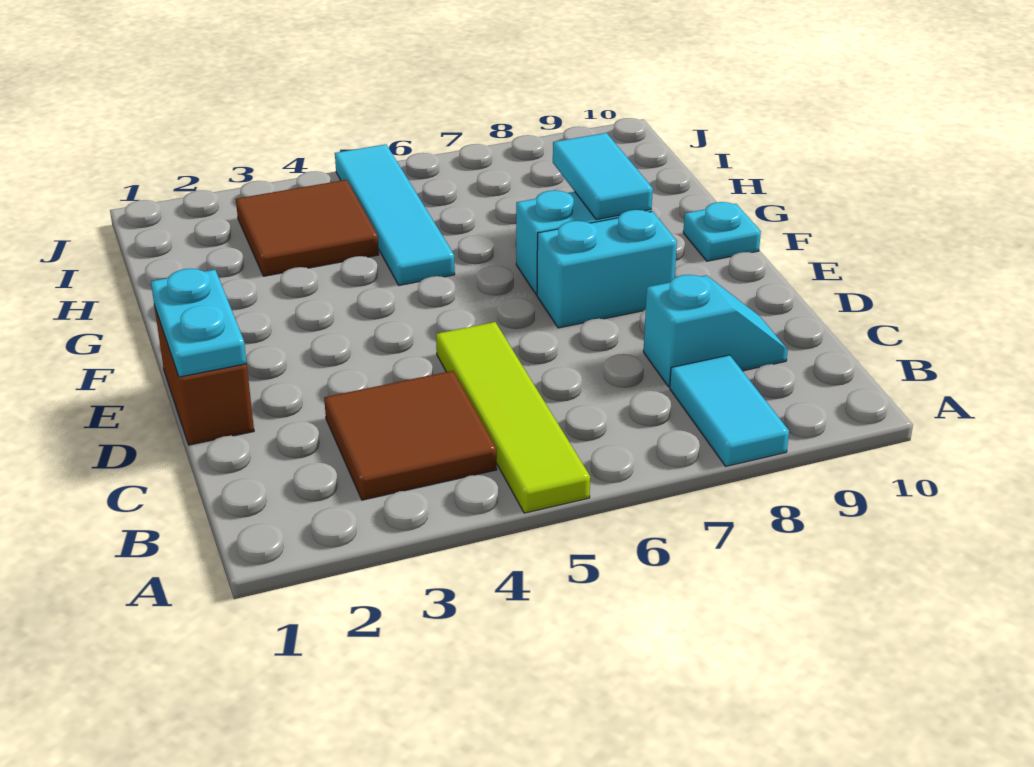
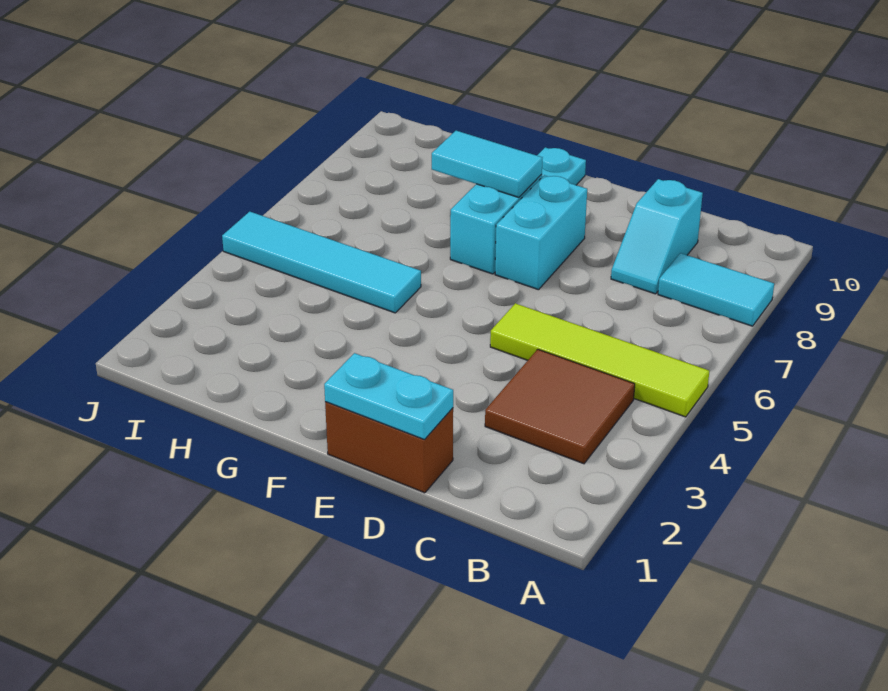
cyan 1x2 slope [643,275,788,387] -> cyan 1x2 slope turned to [611,179,703,294]
brown 2x2 tile [236,180,379,276] -> none

